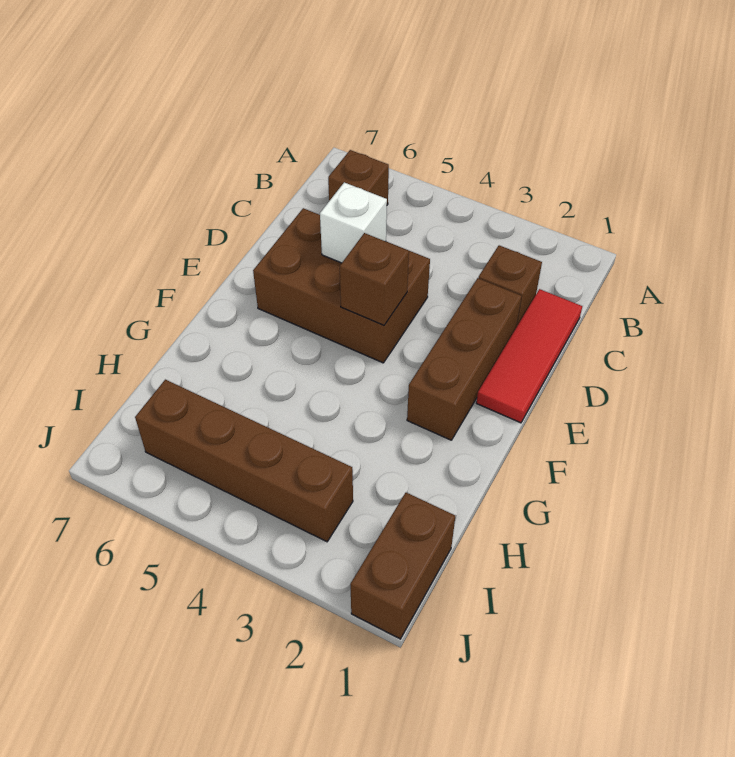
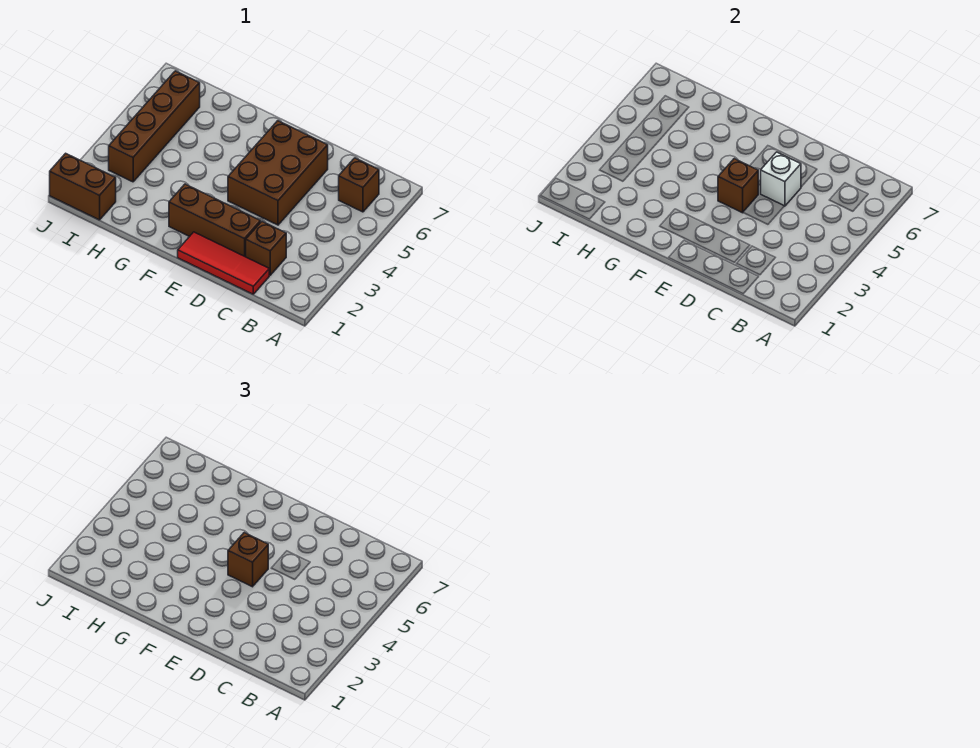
none -> brown 1x1 brick [228,533,268,587]

